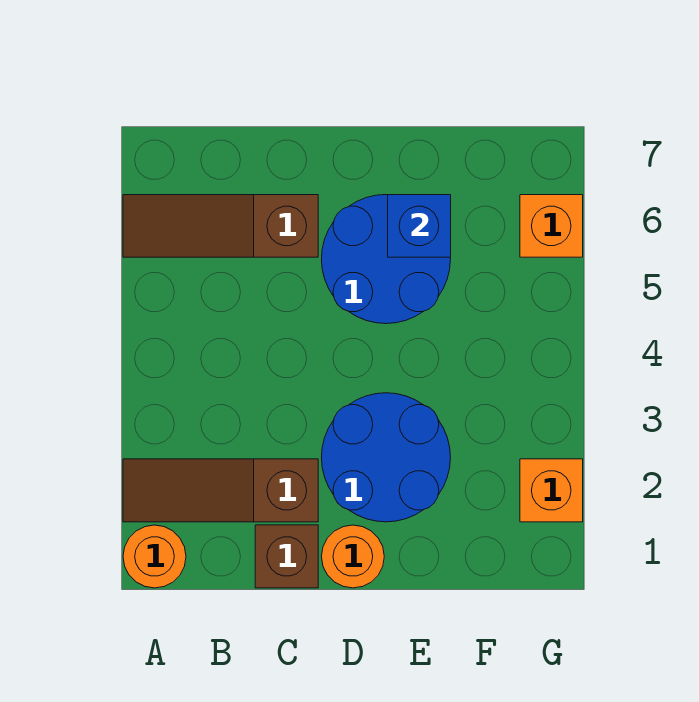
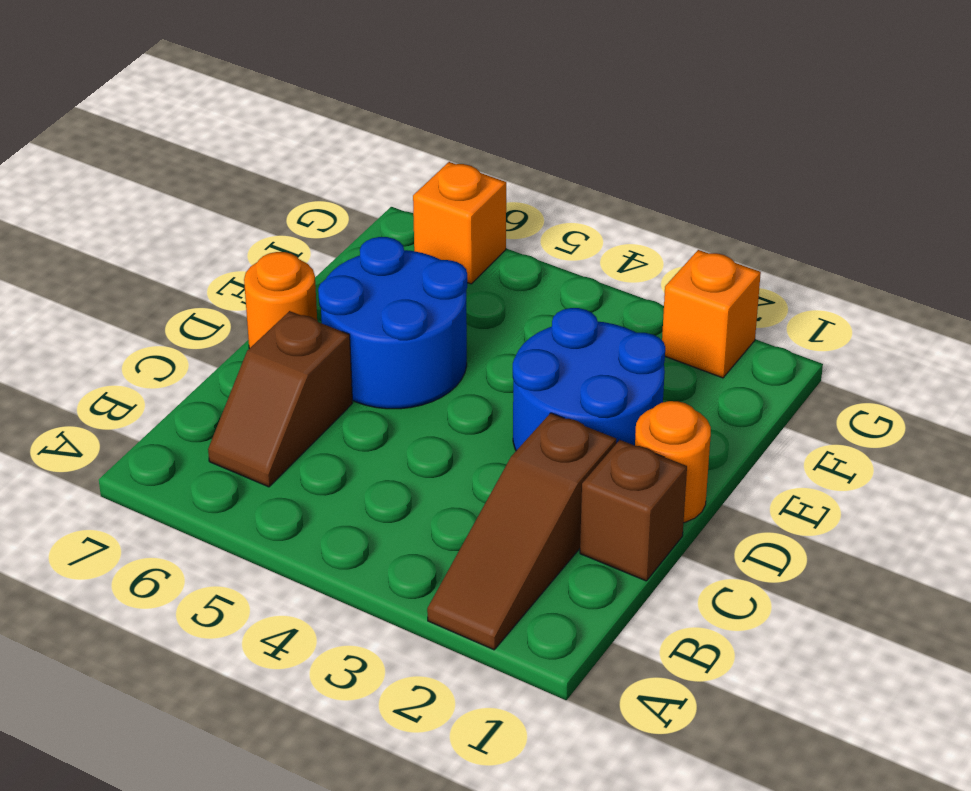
orange 1x1 round brick [123,525,186,588] -> orange 1x1 round brick moved to [244,252,317,349]
brown 1x3 slope [123,195,318,257] -> brown 1x2 slope [208,311,352,487]
blue 1x1 brick [388,195,451,257] -> none

